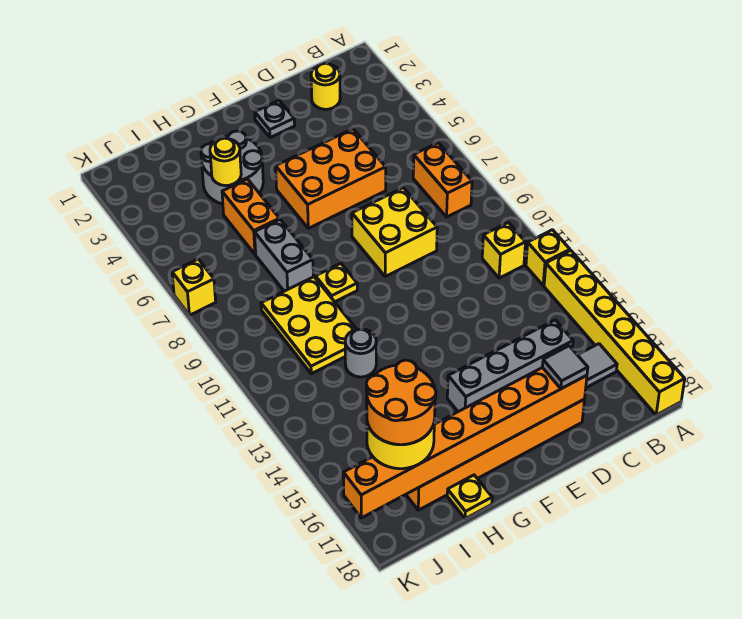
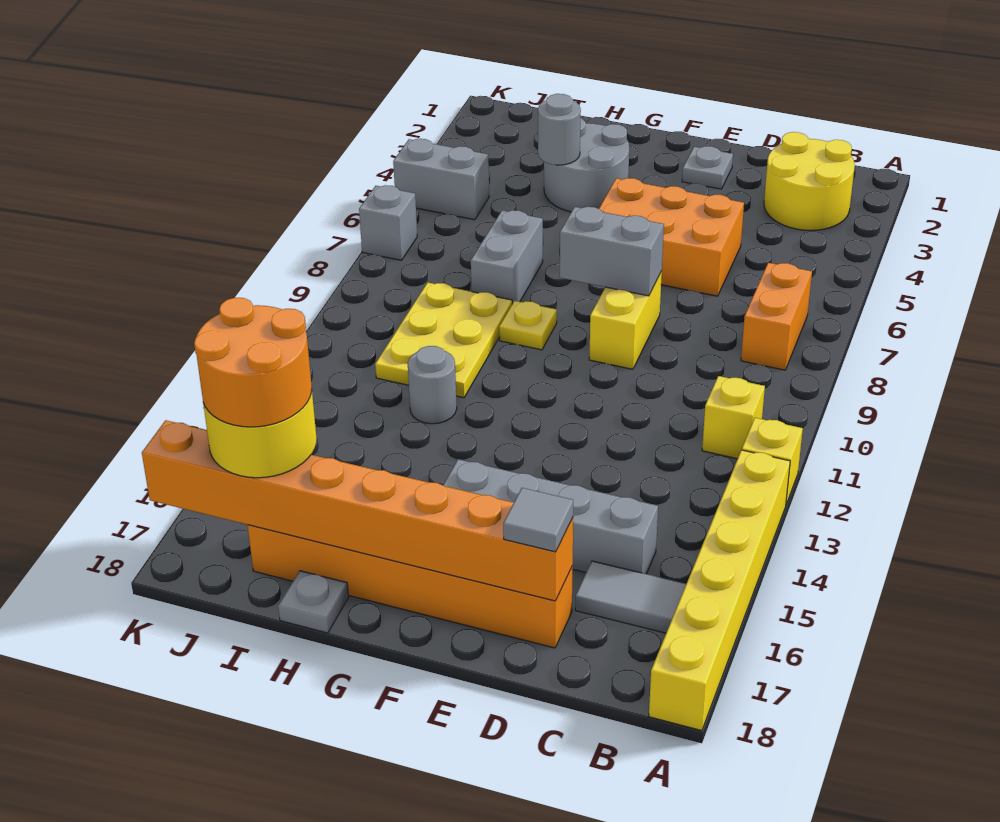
yellow 1x1 round brick [311,63,340,109] -> yellow 2x2 round brick [764,132,855,231]
yellow 2x2 brick [352,188,437,276] -> yellow 1x2 brick [589,271,662,369]
none -> grey 1x2 brick [560,207,664,296]
yellow 1x1 round brick [210,138,241,186] -> grey 1x1 round brick [538,94,581,165]
orange 1x2 brick [222,179,280,254] -> none
yellow 1x1 plate [447,475,492,519] -> grey 1x1 plate [278,571,349,633]
none -> grey 1x2 brick [393,139,489,220]
yellow 1x1 brick [172,259,216,315] -> grey 1x1 brick [359,185,417,260]

